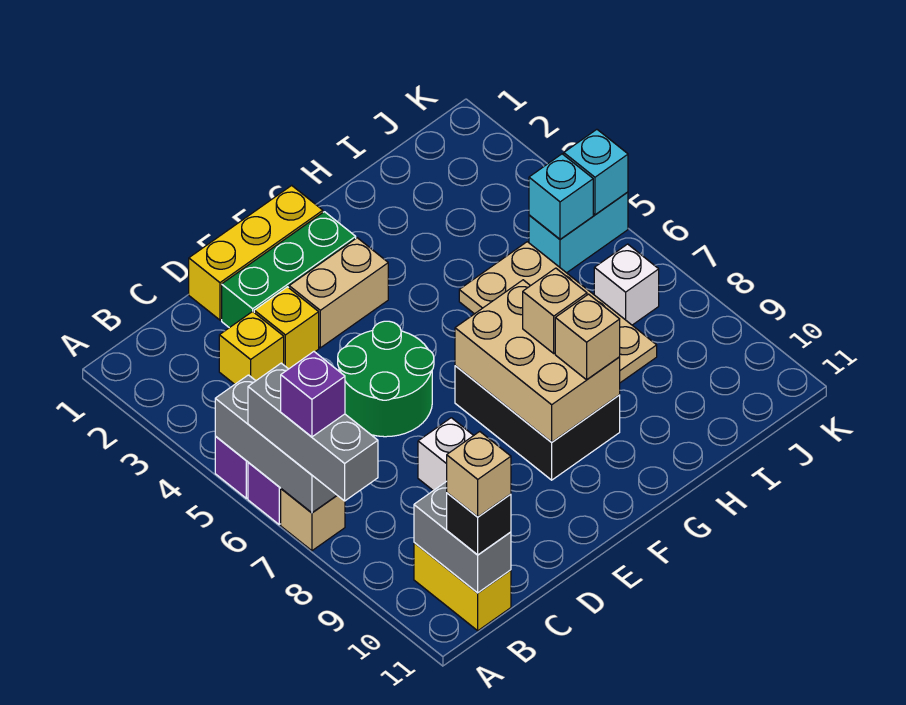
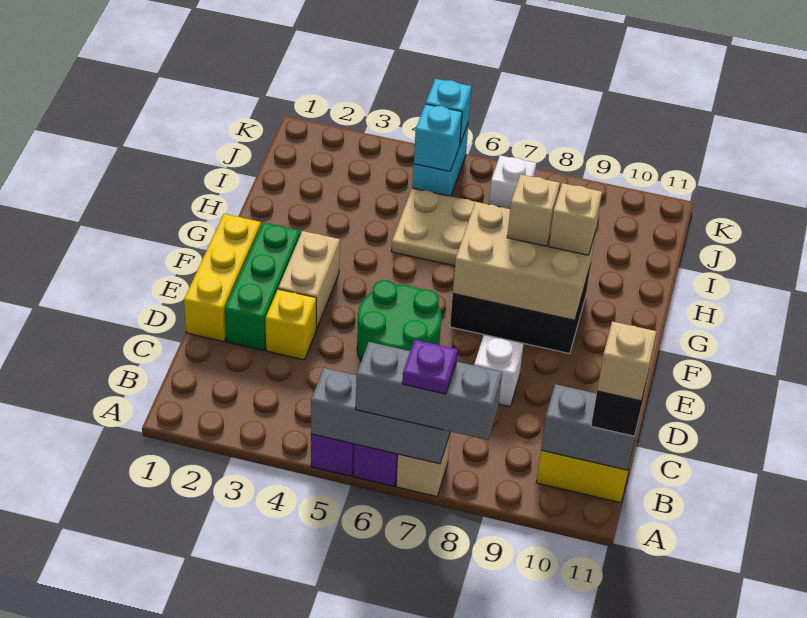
purple 1x1 brick [281,352,345,437] -> purple 1x1 plate [402,340,458,394]
yellow 1x1 brick [219,311,284,384] -> none

